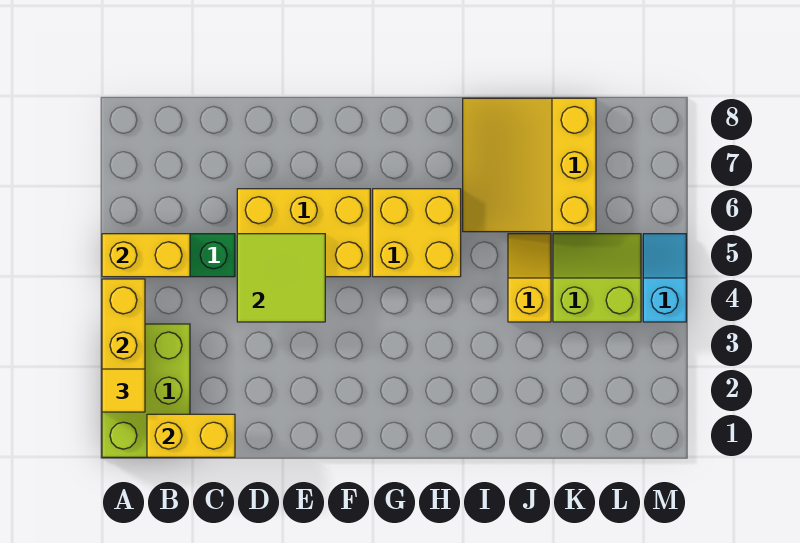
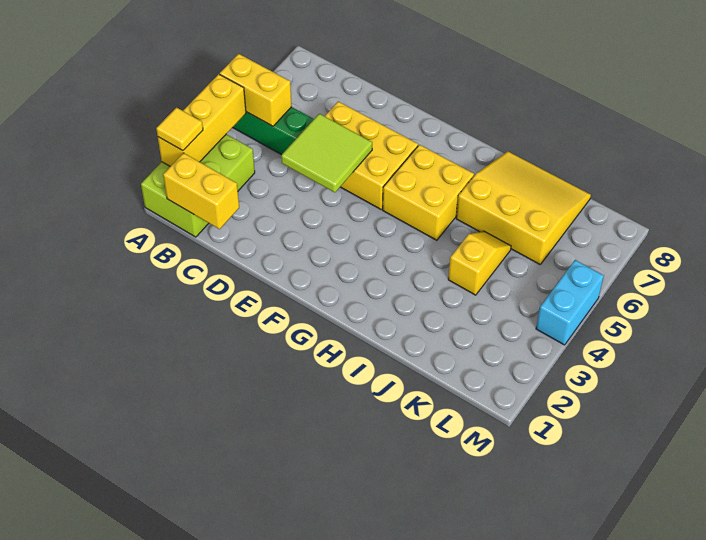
yellow 3x3 slope [463,98,596,232] -> yellow 3x3 slope turned to [456,152,591,264]
lime 2x2 slope [553,234,641,322] -> none
cyan 1x2 slope [643,234,686,322] -> cyan 1x2 brick [536,260,604,345]

